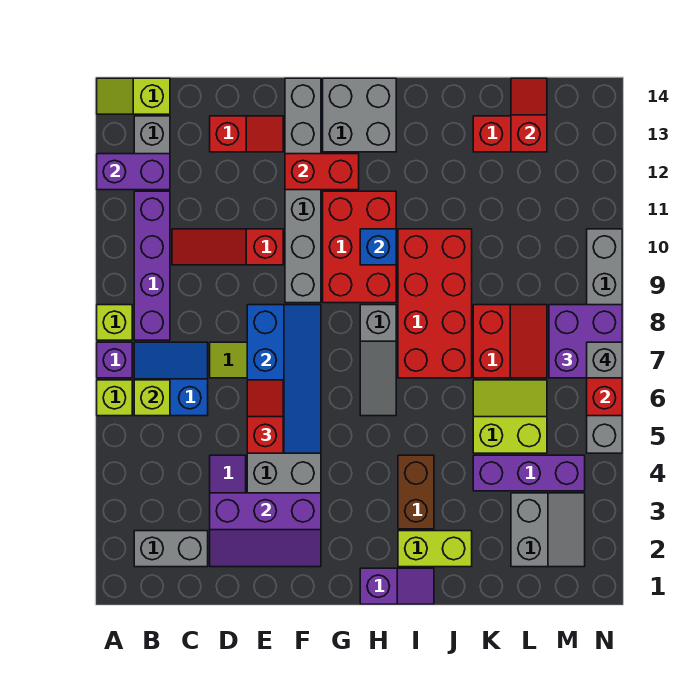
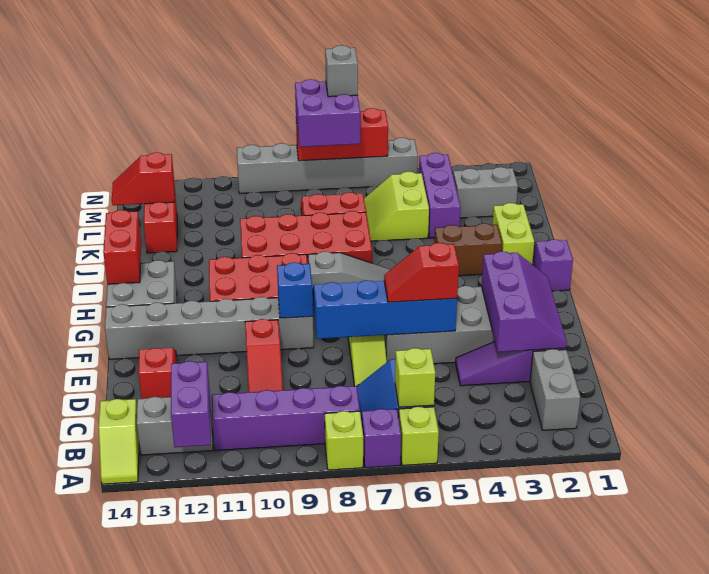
red 1x2 brick [285,154,359,190] -> red 1x2 brick moved to [103,210,141,284]
blue 1x1 brick [360,229,396,265] -> blue 1x1 brick moved to [277,262,313,318]

